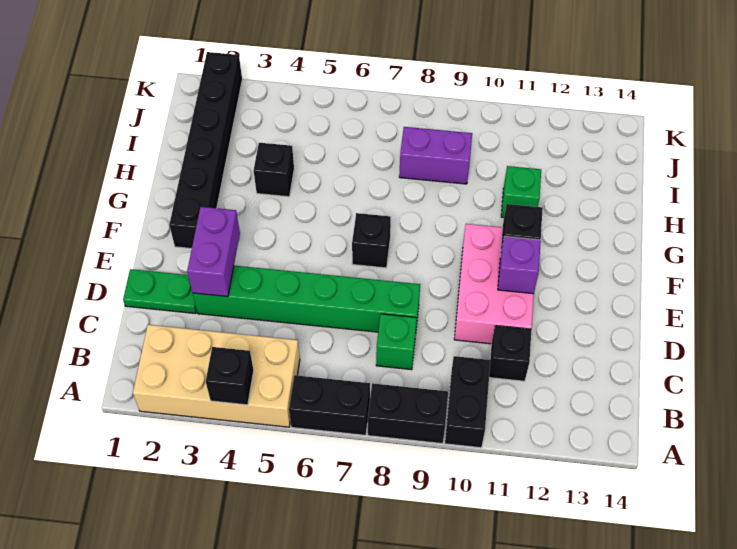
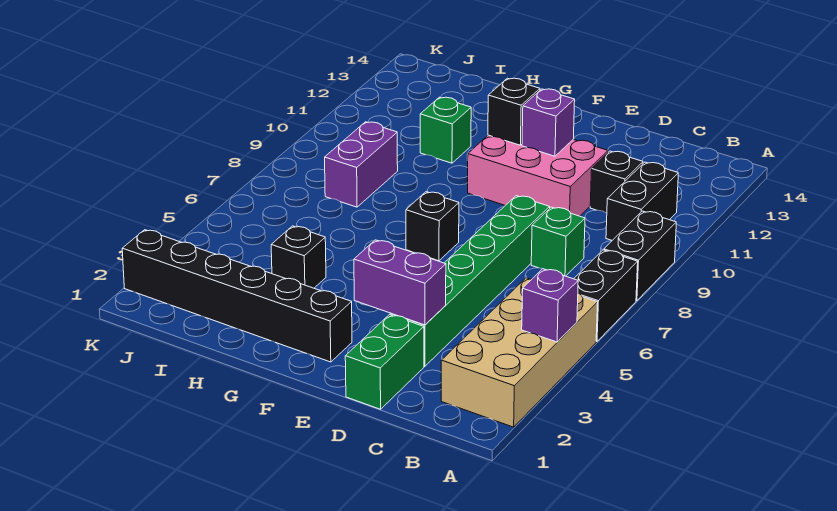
black 1x1 brick [206,347,254,405] -> purple 1x1 brick [522,269,578,342]
black 1x2 brick [445,356,490,448] -> black 1x2 brick turned to [606,162,678,240]
green 1x2 plate [123,269,197,314] -> green 1x2 brick [345,315,424,409]

